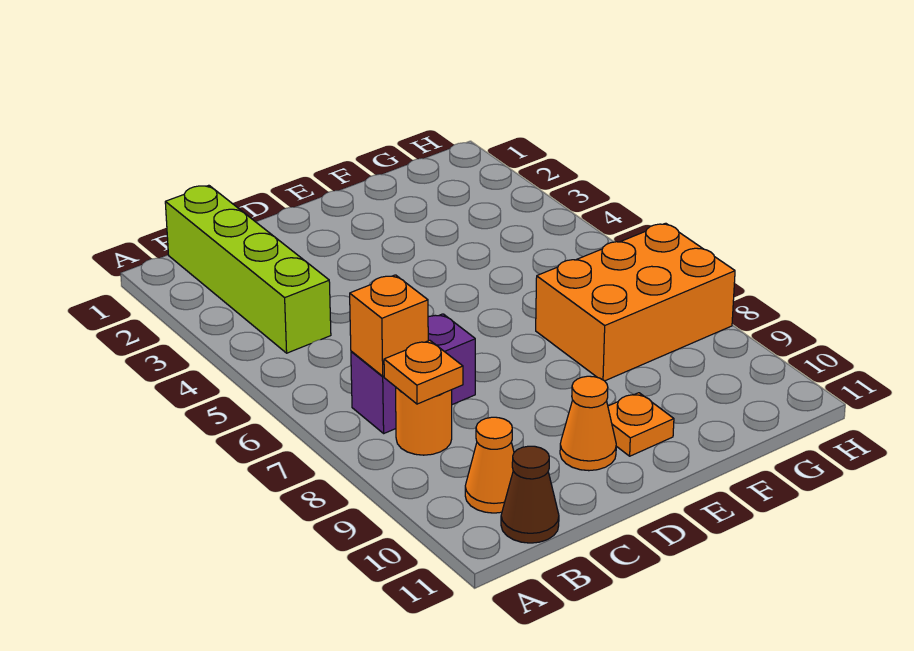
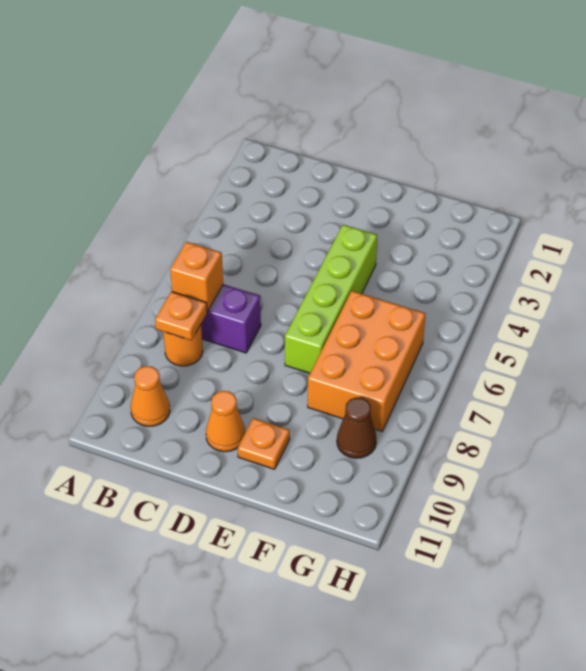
lime 1x4 brick [165,185,331,353] -> lime 1x4 brick moved to [285,225,377,373]
brown 1x1 cone [501,446,559,543] -> brown 1x1 cone moved to [337,397,377,458]
orange 2x3 brick [536,223,735,381] -> orange 2x3 brick turned to [308,291,426,431]

